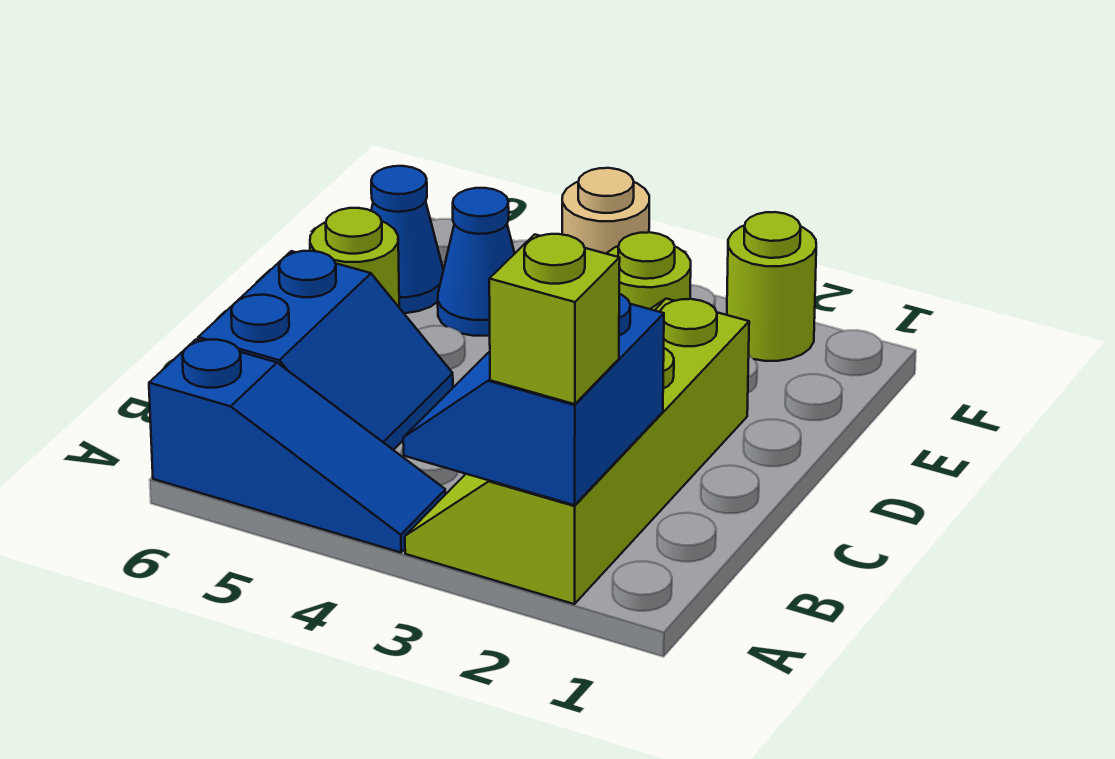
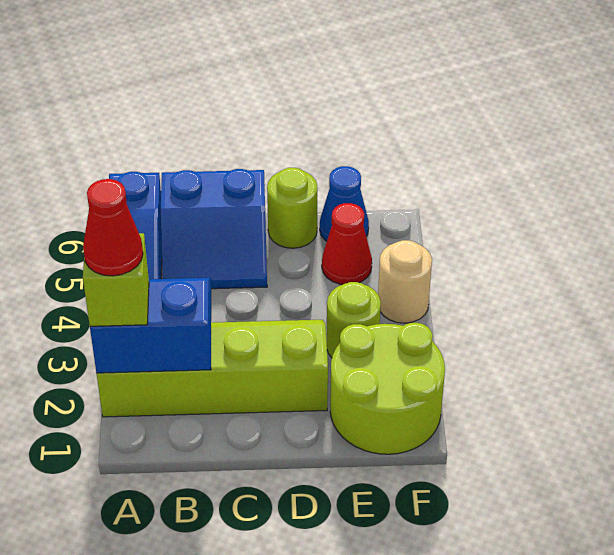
none -> red 1x1 cone [83,179,143,276]
blue 1x1 cone [438,188,515,336] -> red 1x1 cone [322,203,372,285]
lime 1x1 round brick [727,212,816,361] -> lime 2x2 round brick [330,323,445,454]

